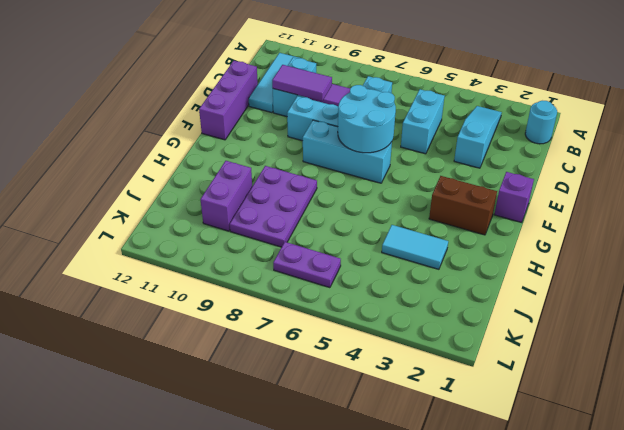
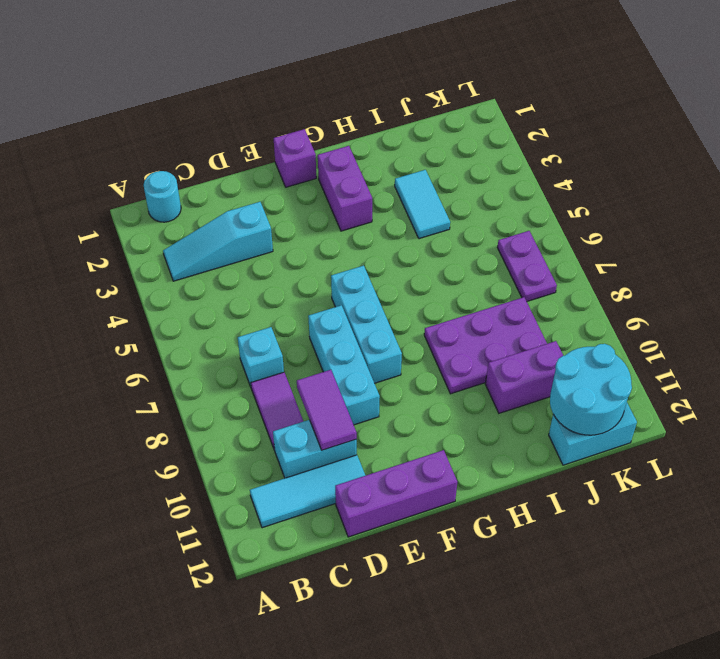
cyan 1x2 brick [401,89,445,154] -> cyan 1x2 brick moved to [549,403,637,465]
cyan 2x2 round brick [338,85,396,153] -> cyan 2x2 round brick moved to [550,344,632,435]
brown 1x2 brick [429,176,497,235] -> purple 1x2 brick [318,146,372,231]

